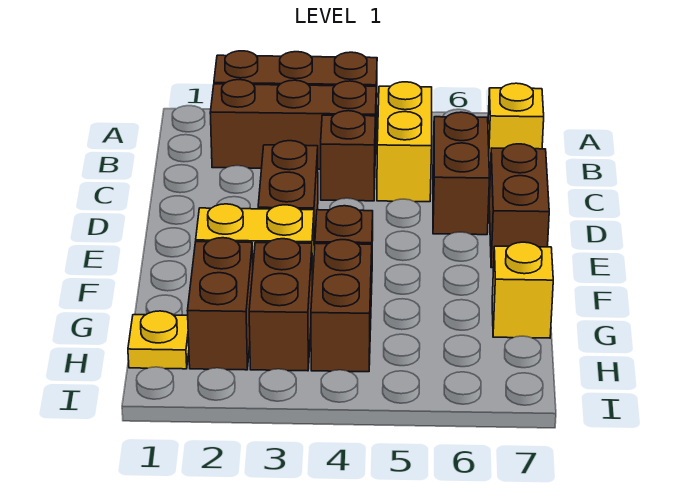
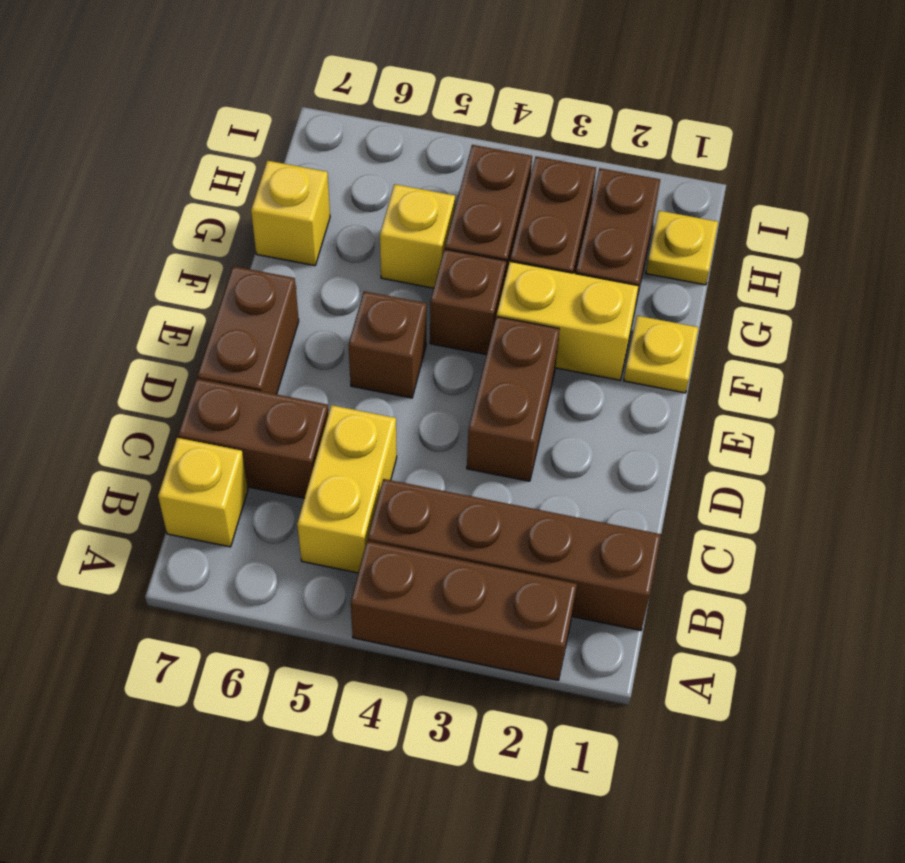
brown 1x3 brick [210,80,376,169] -> brown 1x4 brick [368,479,661,631]
brown 1x1 brick [321,111,375,201] -> brown 1x1 brick moved to [349,291,427,398]
brown 1x2 brick [433,112,489,235] -> brown 1x2 brick turned to [178,379,329,498]
none -> yellow 1x1 plate [624,316,699,393]
none -> yellow 1x1 brick [380,184,455,288]

